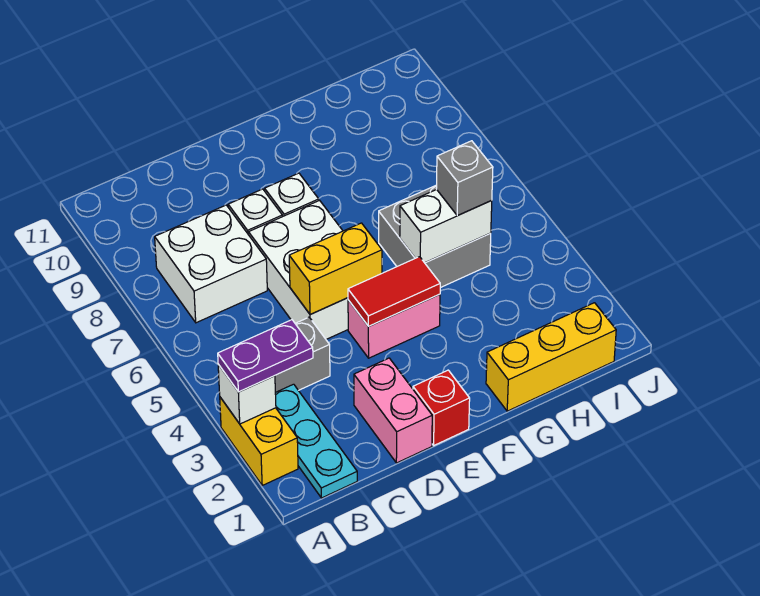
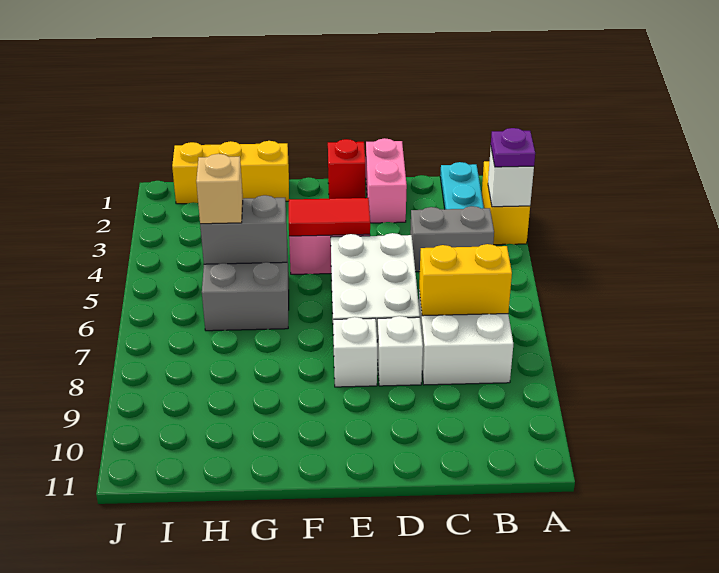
purple 1x2 plate [218,320,313,392] -> purple 1x1 plate [491,128,535,167]
yellow 1x2 brick [289,223,382,315] -> yellow 1x2 brick moved to [419,244,512,316]
white 1x2 brick [400,190,492,263] -> grey 1x2 brick [200,195,287,264]
grey 1x1 brick [436,141,493,216] -> tan 1x1 brick [196,154,243,224]

